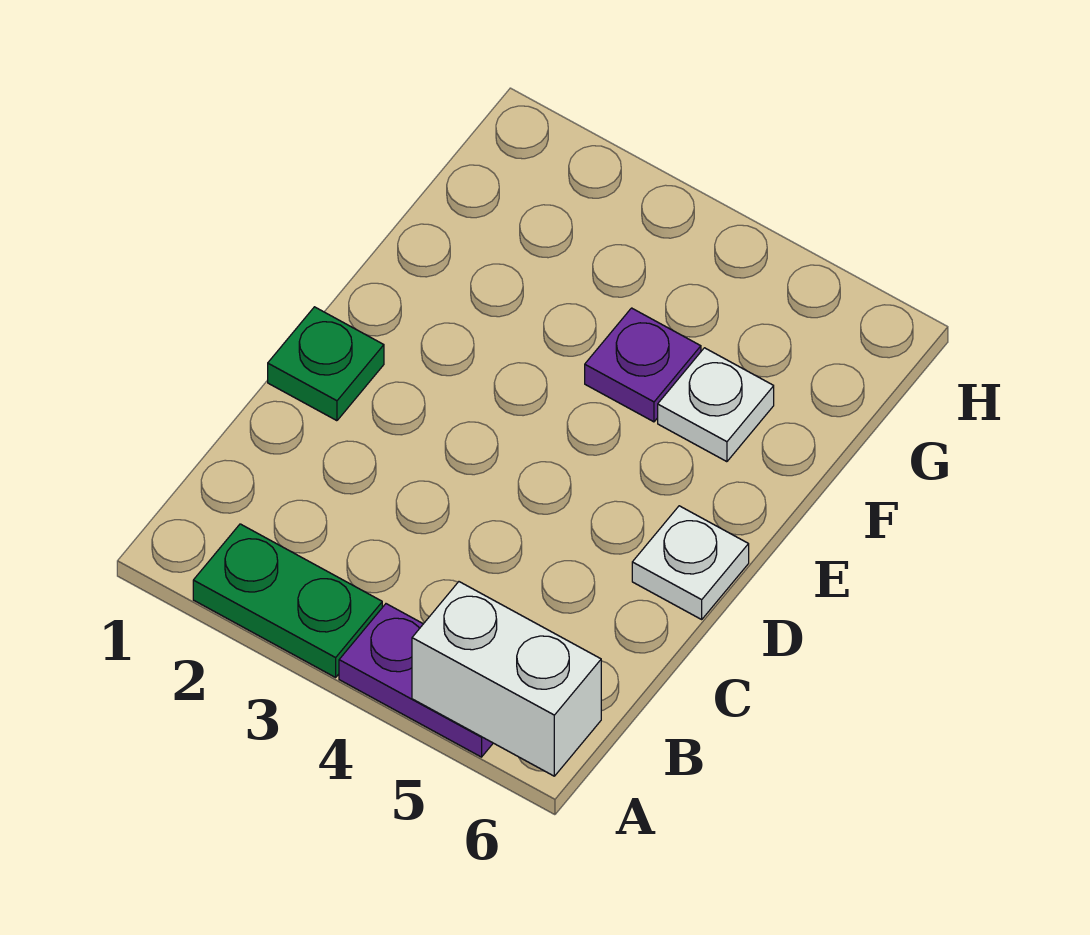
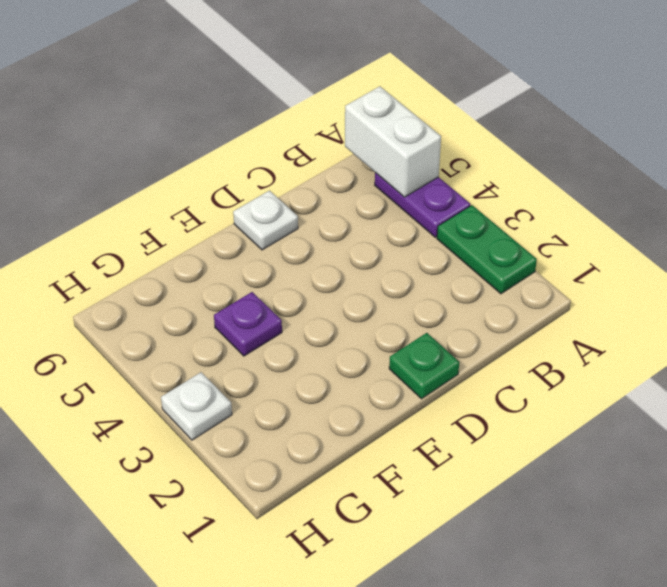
white 1x1 plate [658,348,774,462] -> white 1x1 plate moved to [161,372,232,440]

